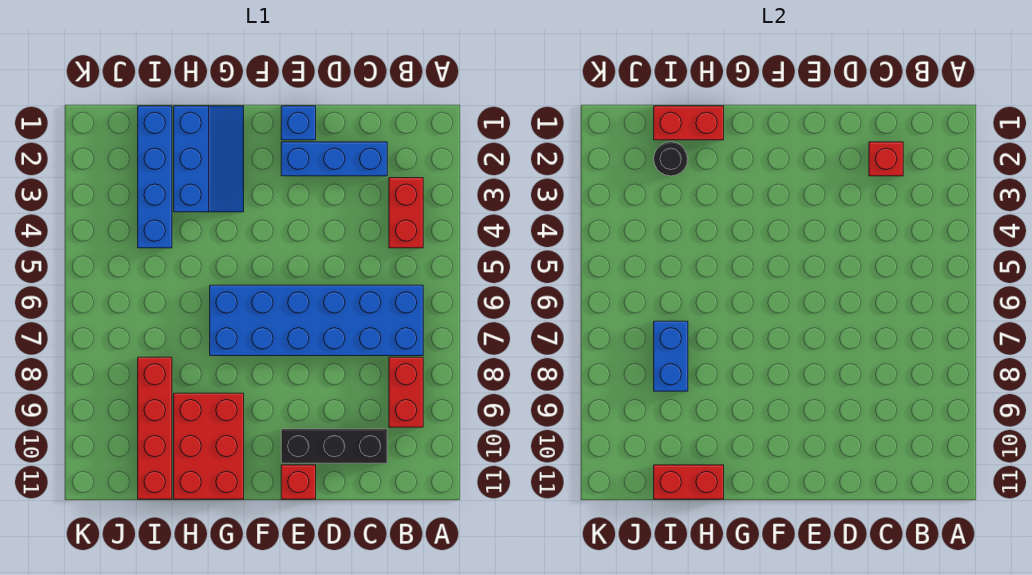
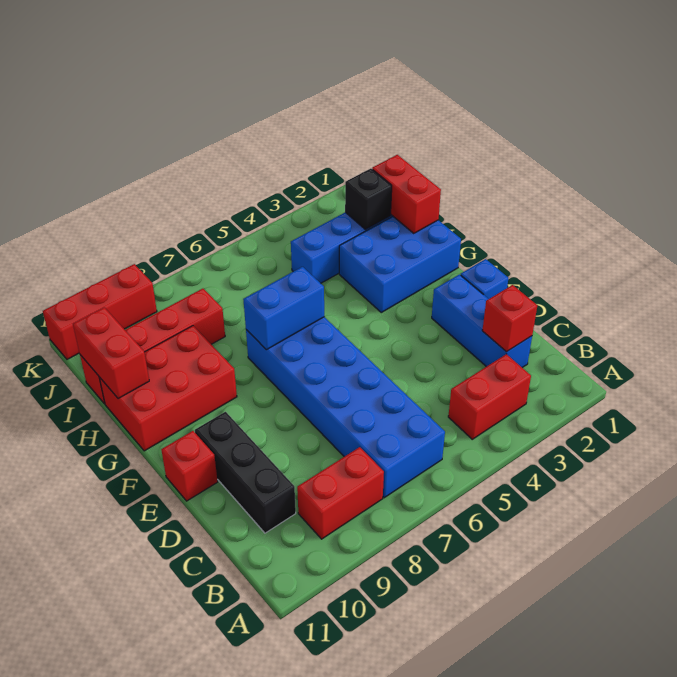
blue 2x3 slope [174,106,244,212] -> blue 2x3 brick [339,217,461,312]
black 1x1 round brick [654,142,688,176] -> black 1x1 brick [345,169,392,229]
blue 1x2 brick [654,321,688,391] -> blue 1x2 brick moved to [243,267,324,350]
none -> red 1x3 brick [43,264,157,359]

